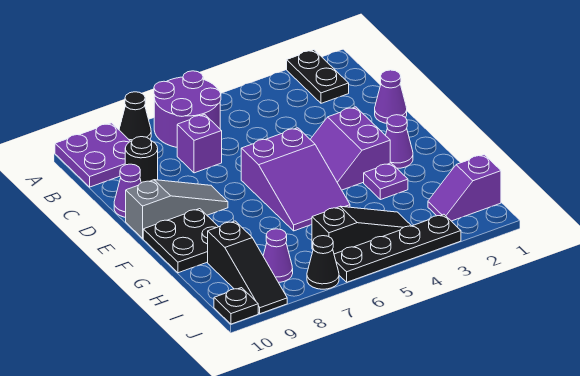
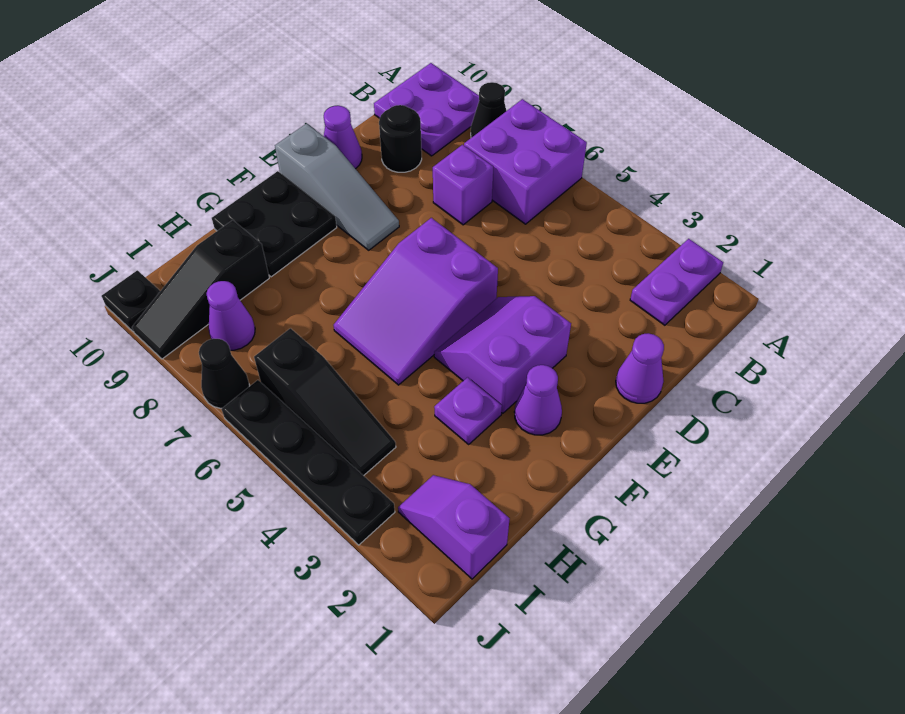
black 1x2 plate [287,50,349,103] -> purple 1x2 plate [630,239,723,325]
purple 2x2 round brick [154,71,221,147] -> purple 2x2 brick [464,99,587,224]

